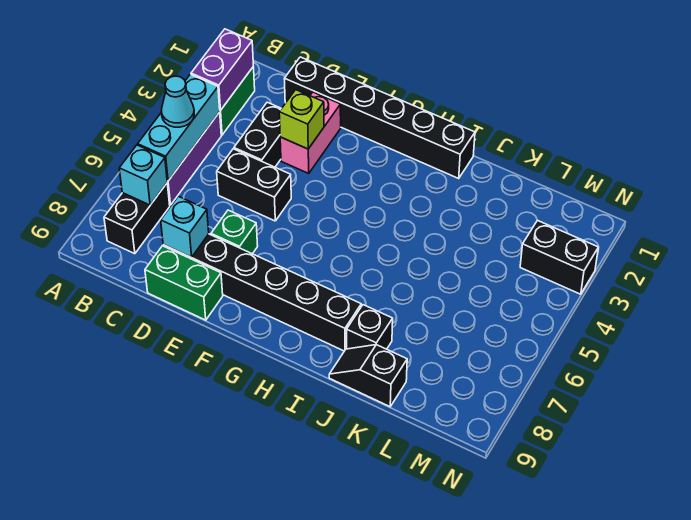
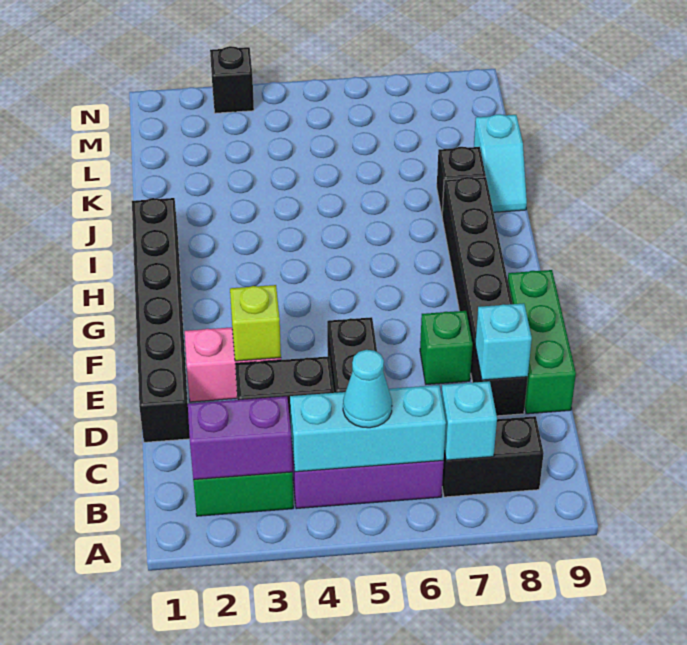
green 1x2 brick [145,246,223,320] -> green 1x3 brick [508,270,576,414]
black 1x2 slope [329,345,407,407] -> cyan 1x2 slope [474,114,527,212]
black 1x2 brick [520,220,598,294] -> black 1x1 brick [210,46,254,113]

